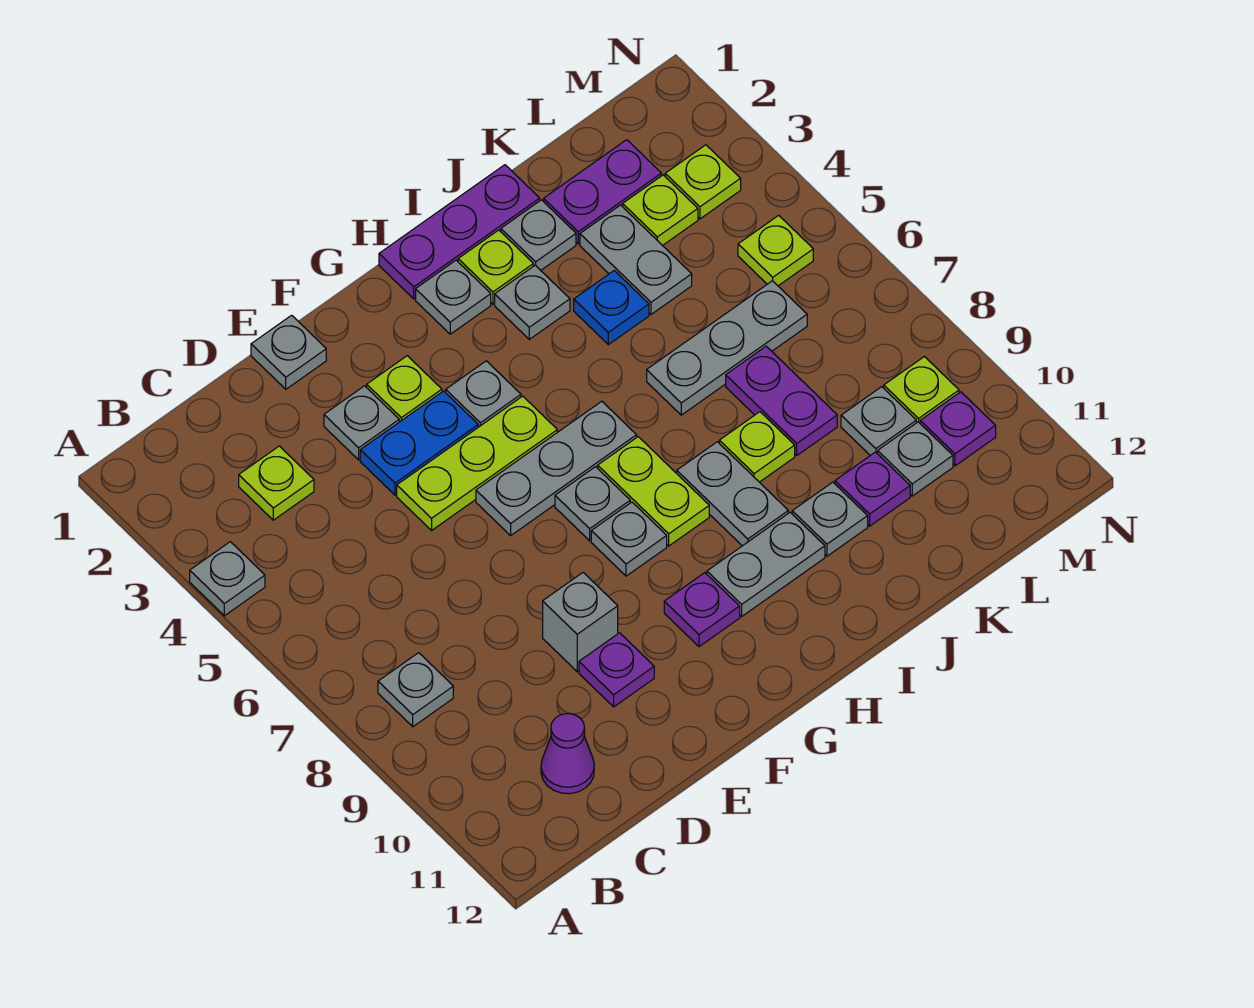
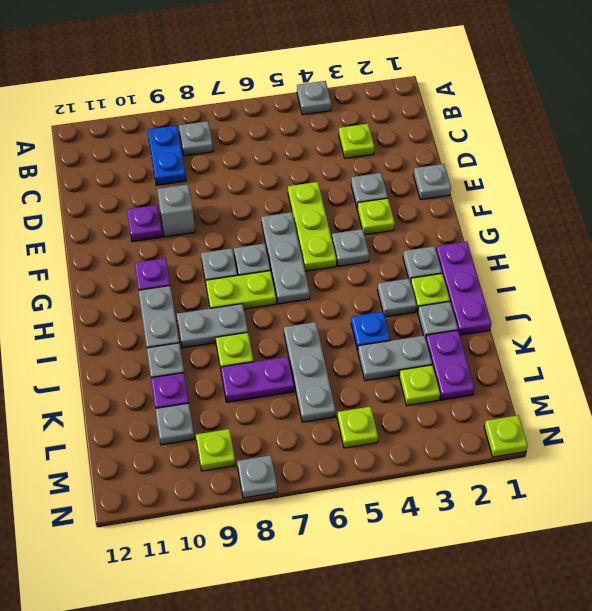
purple 1x1 cone [541,714,594,794] -> none
blue 1x2 plate [360,391,478,495] -> blue 1x2 plate moved to [148,125,186,185]
grey 1x1 plate [841,387,916,455] -> grey 1x1 plate moved to [237,455,277,498]
lime 1x1 plate [665,145,741,219] -> lime 1x1 plate moved to [484,415,528,457]
purple 1x1 plate [920,392,996,466] -> none

